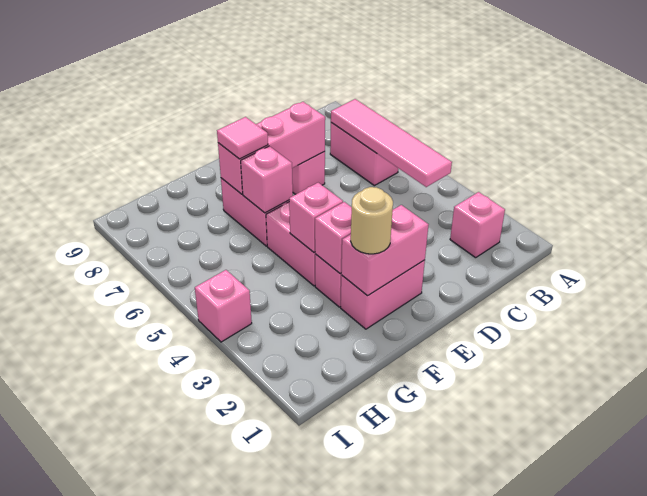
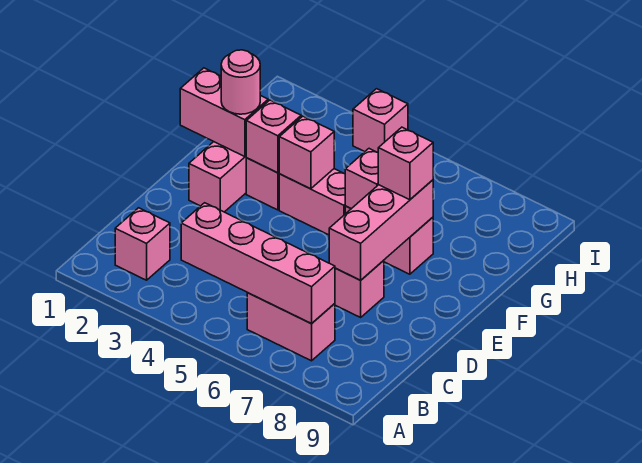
pink 1x4 tile [331,99,452,187] -> pink 1x4 brick [181,203,335,323]
pink 1x2 brick [341,205,429,296] -> pink 1x2 brick turned to [180,68,268,157]
tan 1x1 round brick [351,187,393,254] -> pink 1x1 round brick [221,50,260,114]
pink 1x1 tile [217,117,268,159] -> pink 1x1 brick [378,127,433,200]

